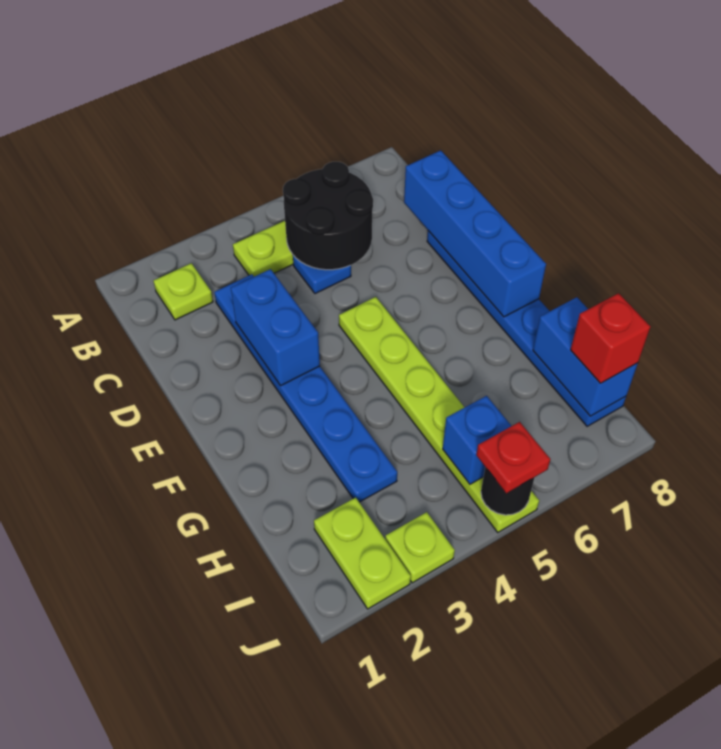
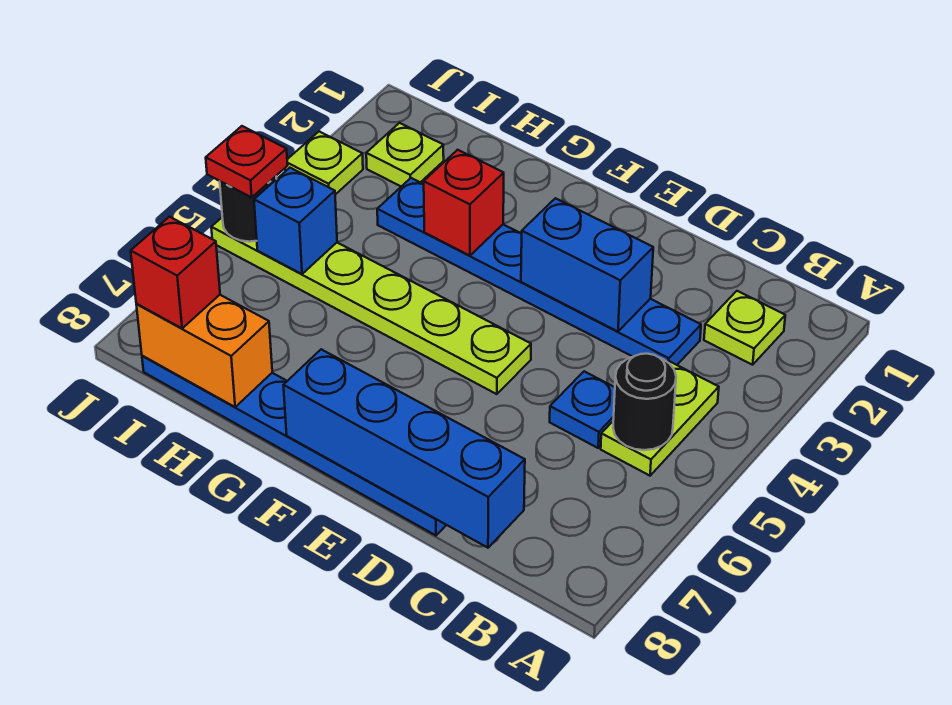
black 2x2 round brick [283,162,373,270] -> black 1x1 round brick [613,354,676,450]
none -> red 1x1 brick [424,150,504,256]
blue 1x2 brick [533,297,638,416] -> orange 1x2 brick [136,295,272,407]
lime 1x2 plate [314,497,411,609] -> lime 1x1 plate [366,123,444,186]

